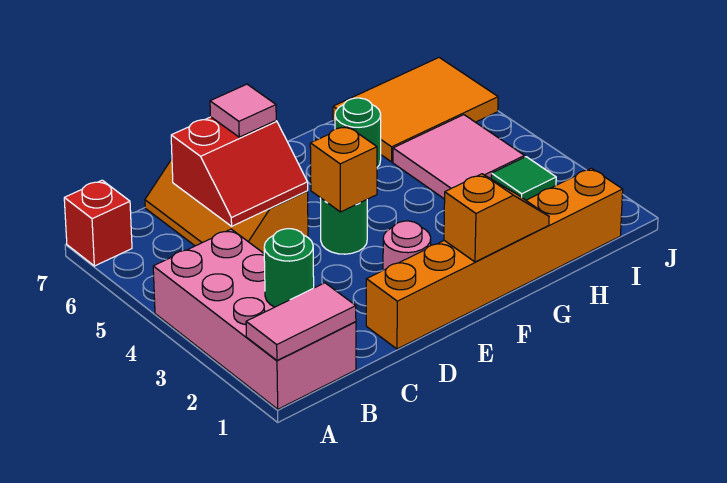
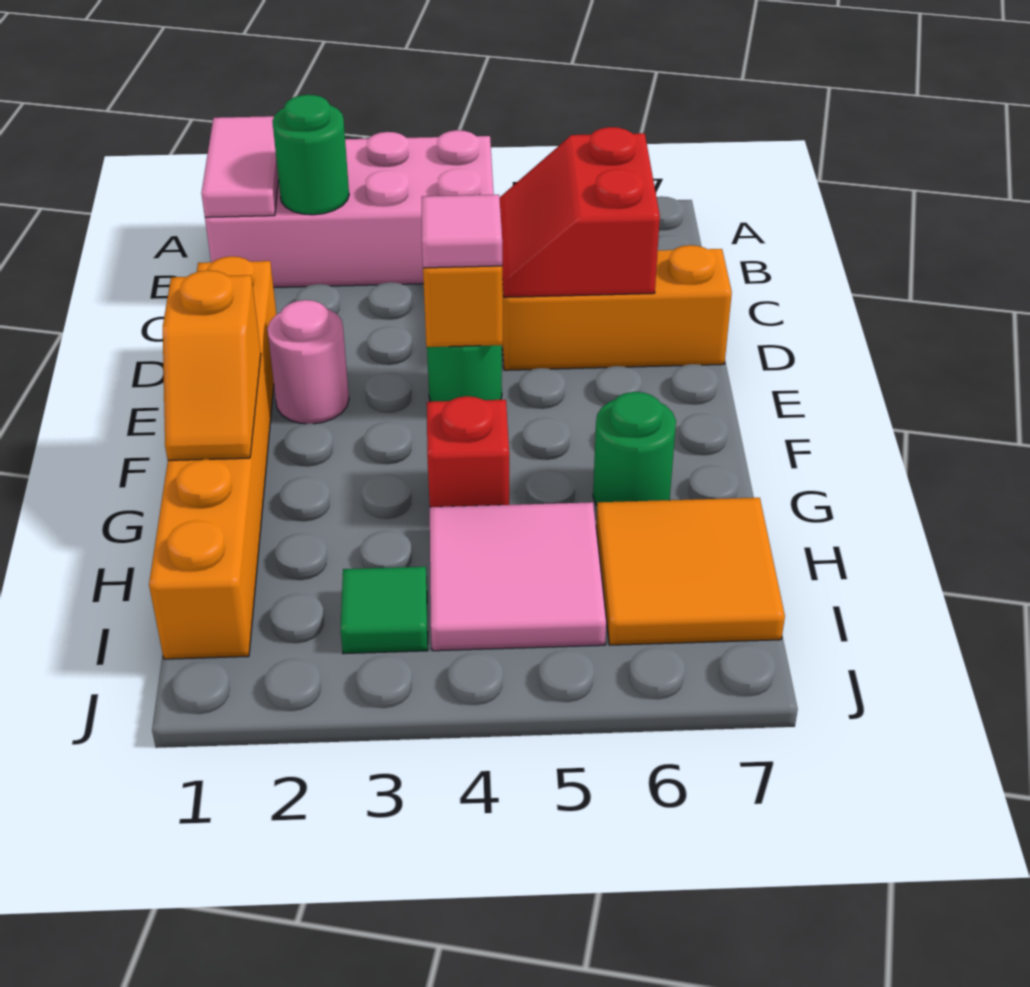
red 1x1 brick [64,180,132,266] -> red 1x1 brick moved to [427,396,509,507]
pink 1x1 tile [210,84,276,137] -> pink 1x1 tile moved to [422,195,502,268]
orange 2x3 tile [333,58,498,162] -> orange 2x2 tile [596,498,785,645]

